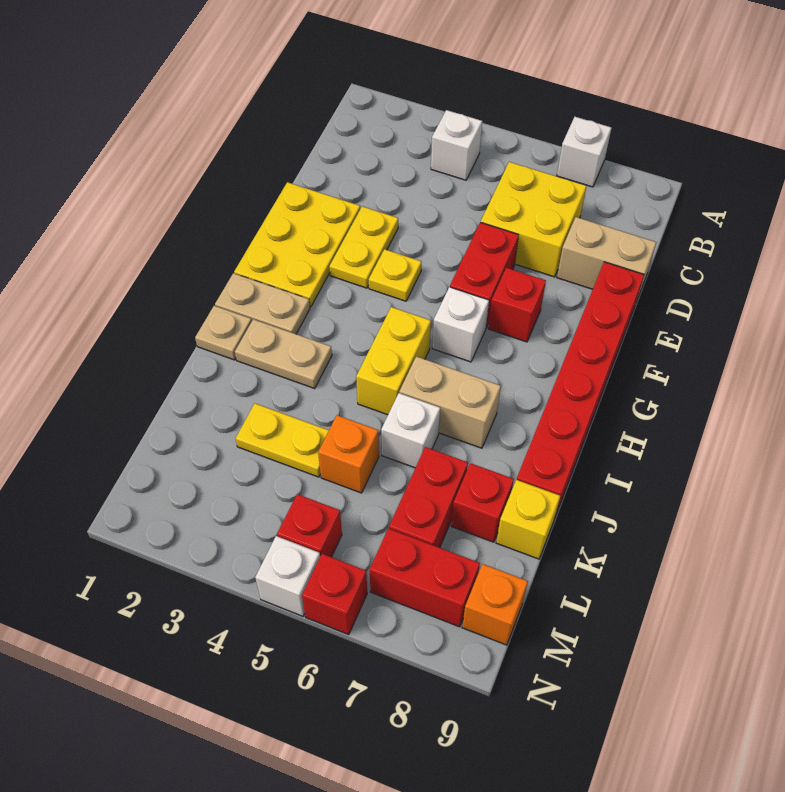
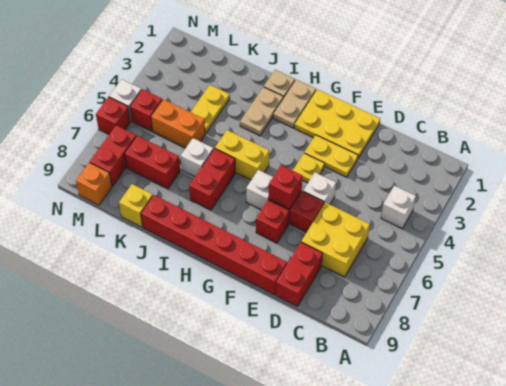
white 1x1 brick [557,117,611,187] -> white 1x1 brick moved to [303,172,336,204]
tan 1x2 brick [557,217,656,299] -> red 1x2 brick [276,242,323,306]
tan 1x2 brick [399,356,501,448] -> red 1x2 brick [189,149,235,210]
orange 1x1 brick [318,415,379,493] -> orange 1x2 brick [151,99,205,148]
red 1x1 brick [451,463,514,542] -> red 1x1 brick moved to [269,165,303,209]

